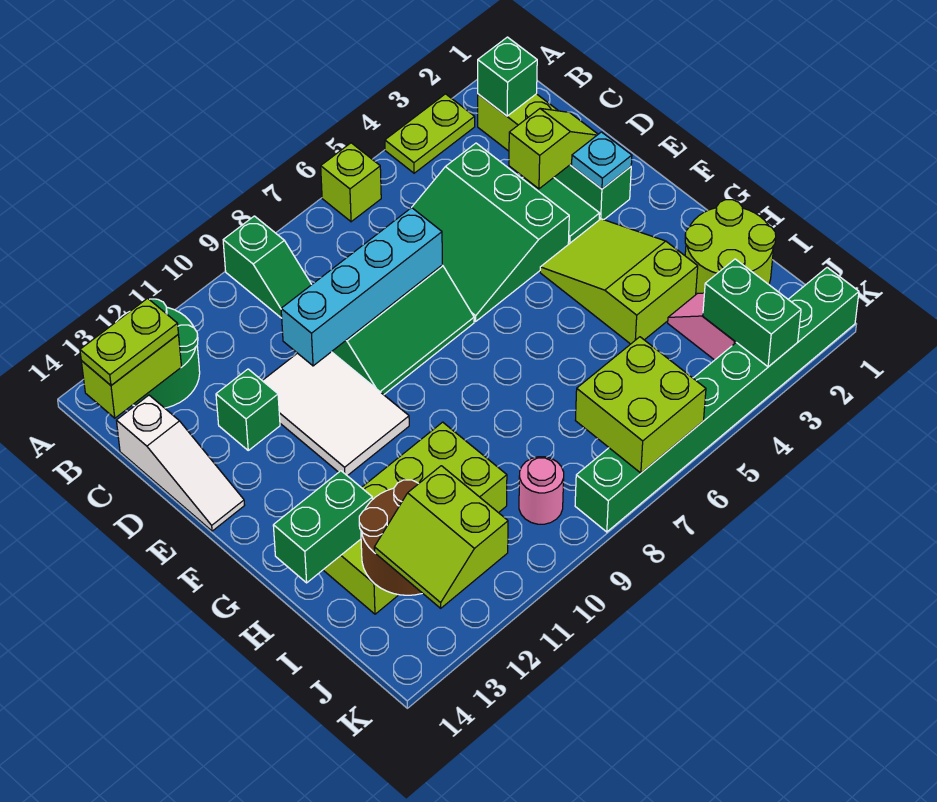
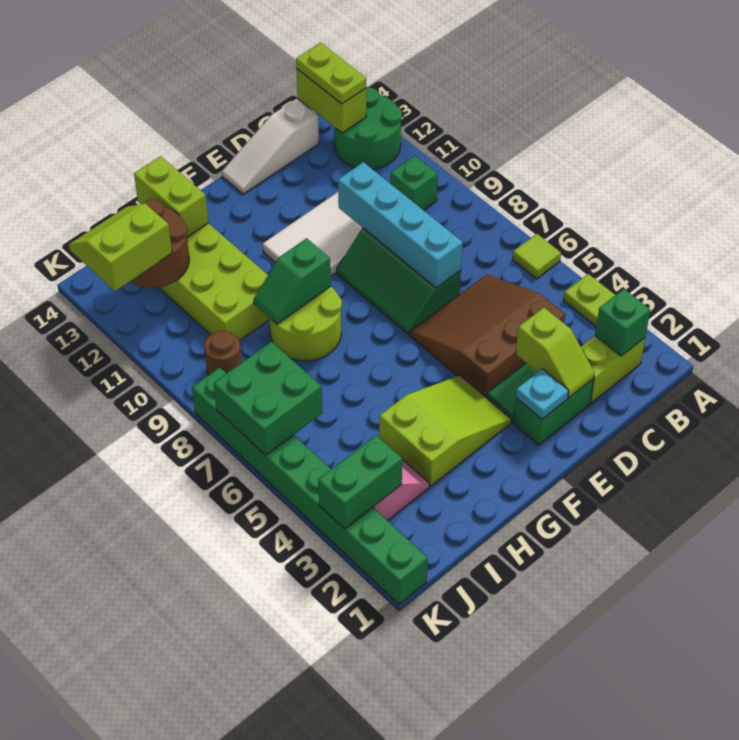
lime 1x1 brick [321,143,381,222] -> lime 1x1 tile [513,234,561,279]
green 1x2 slope [223,216,312,318] -> green 1x2 slope moved to [253,238,331,324]
green 3x3 slope [412,143,569,321] -> brown 3x3 slope [410,275,565,398]
green 1x1 brick [216,369,280,450] -> green 1x1 brick moved to [390,156,438,210]
lime 2x2 round brick [685,200,776,294] -> lime 2x2 round brick moved to [269,286,342,361]
green 1x2 brick [273,471,373,583] -> lime 1x2 brick [134,156,208,237]
lime 2x2 brick [575,337,706,473] -> green 2x2 brick [214,342,323,455]
pink 1x1 round brick [519,457,564,524] -> brown 1x1 round brick [204,331,242,375]

